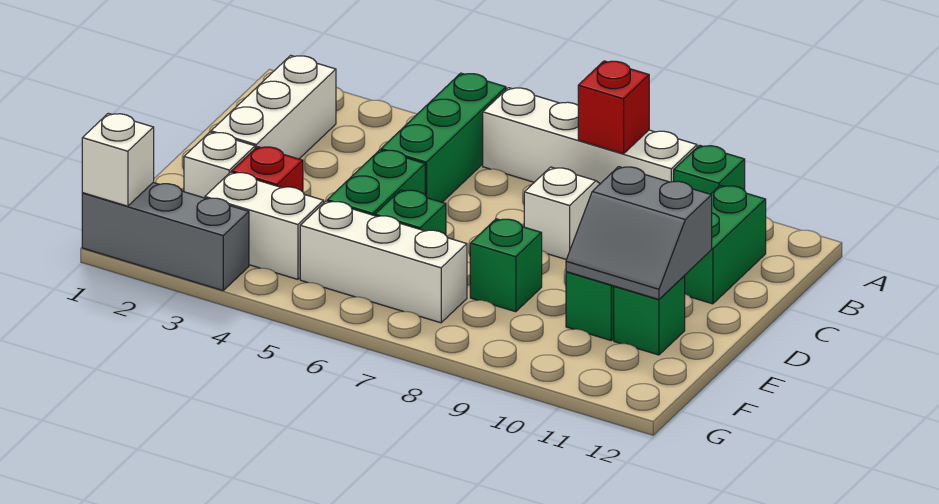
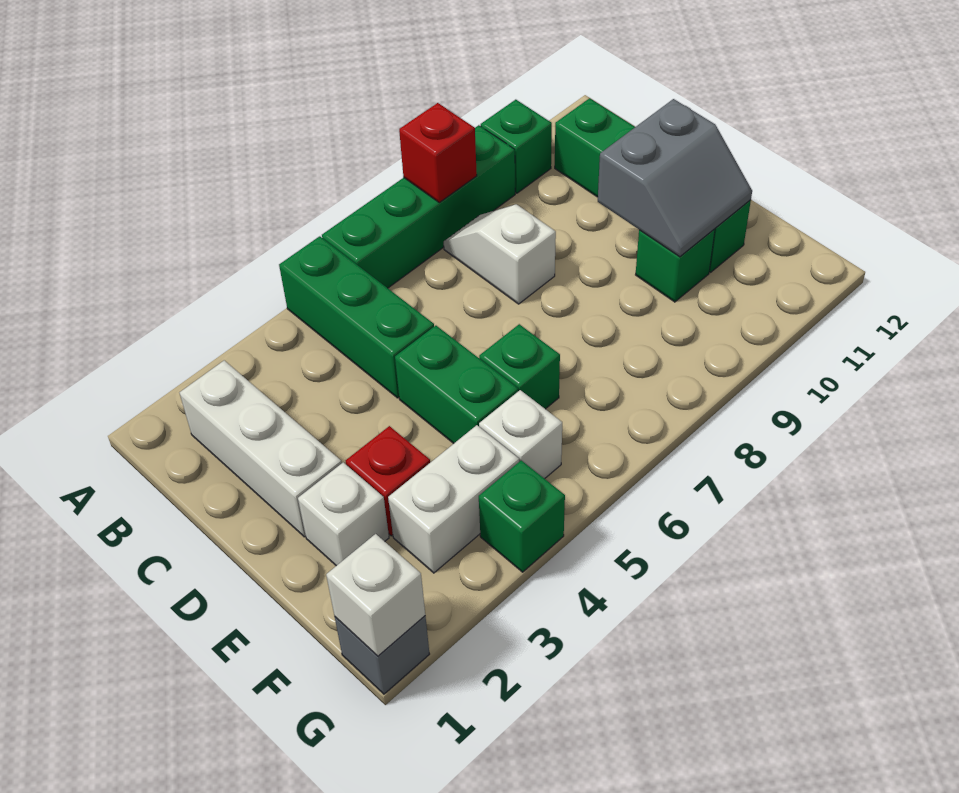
white 1x4 brick [483,88,697,184] -> green 1x4 brick [322,125,515,288]
green 1x1 brick [470,219,542,312] -> green 1x1 brick moved to [479,460,565,572]
white 1x3 brick [300,201,467,323] -> white 1x1 brick [479,390,562,479]
grey 1x3 brick [82,183,249,291] -> grey 1x1 brick [335,616,429,694]

